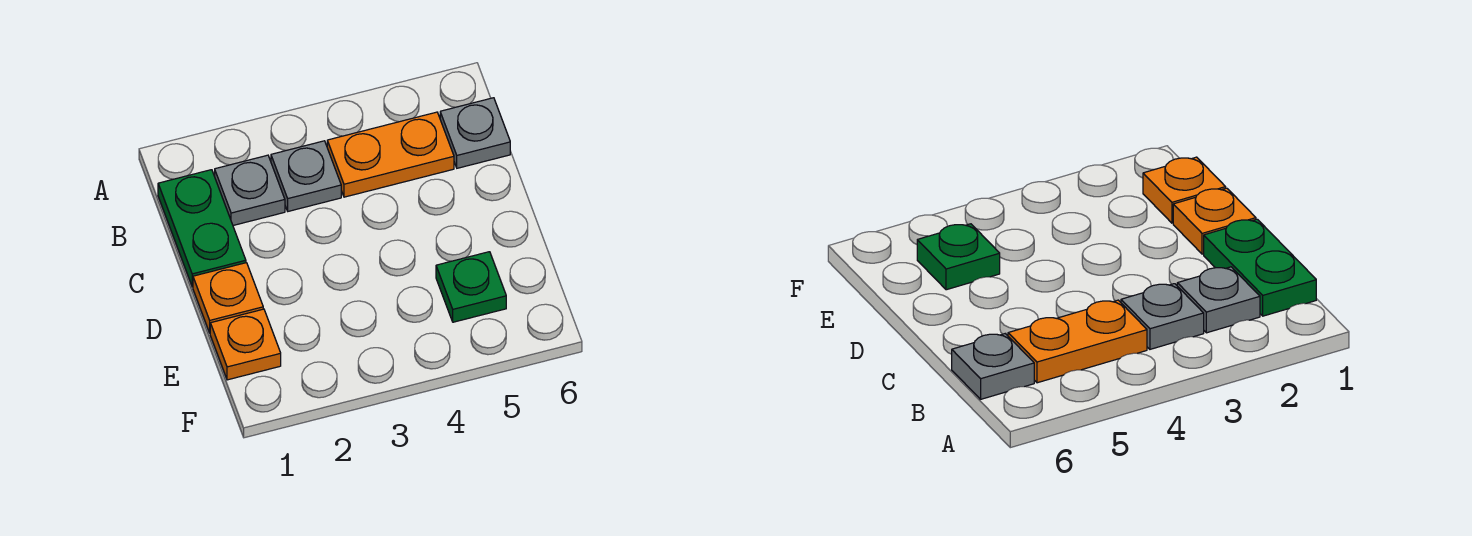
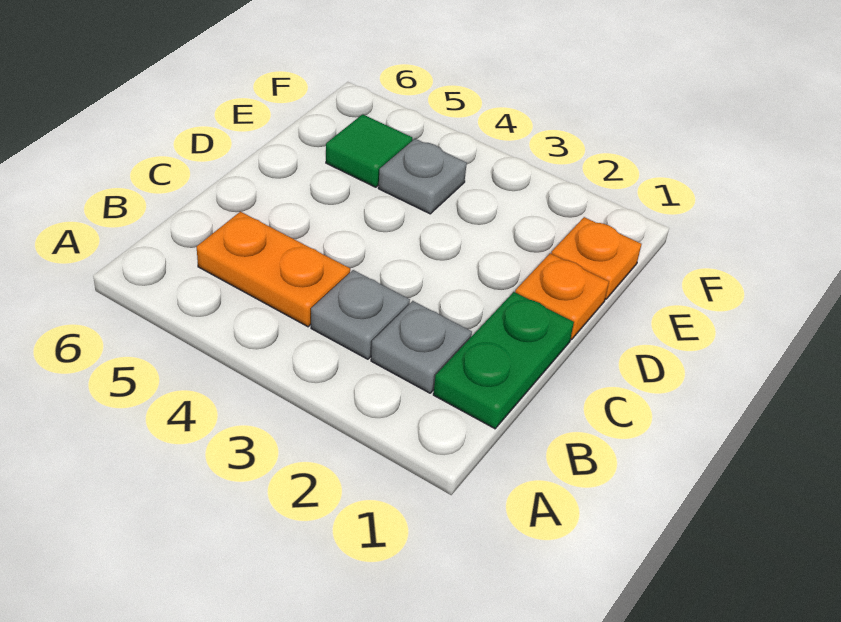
grey 1x1 plate [440,98,510,168] -> grey 1x1 plate moved to [378,139,467,214]
green 1x1 plate [436,252,506,322] -> green 1x1 tile [326,114,412,187]

